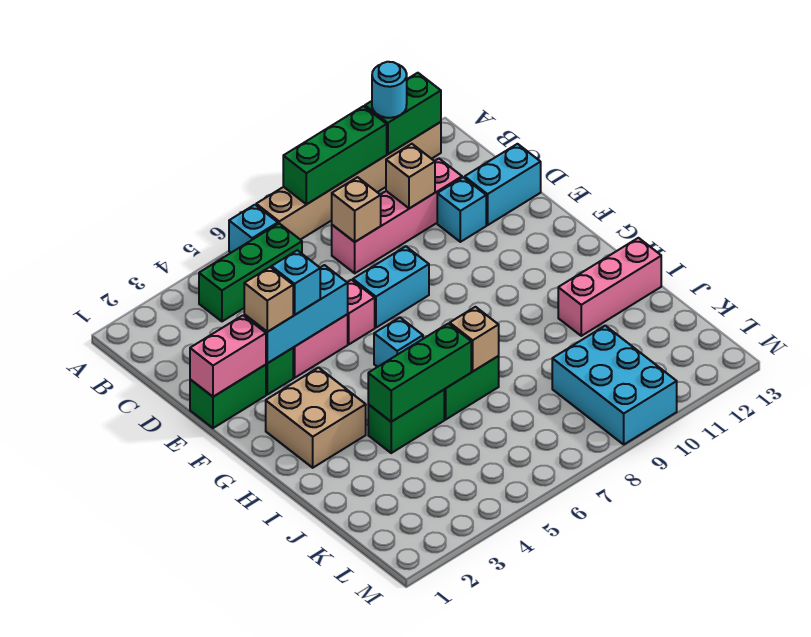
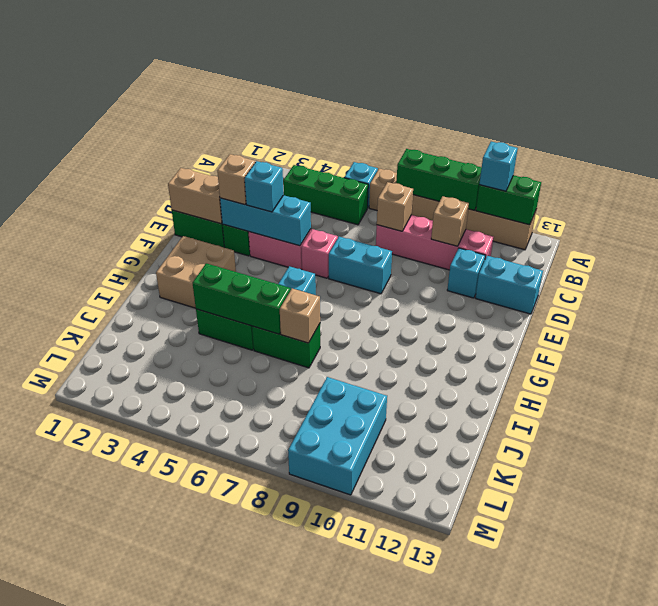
cyan 1x1 round brick [372,62,407,118] -> cyan 1x1 brick [479,142,518,191]
pink 1x2 brick [190,315,266,397] -> tan 1x2 brick [168,168,222,224]
pink 1x3 brick [558,238,661,336] -> none

